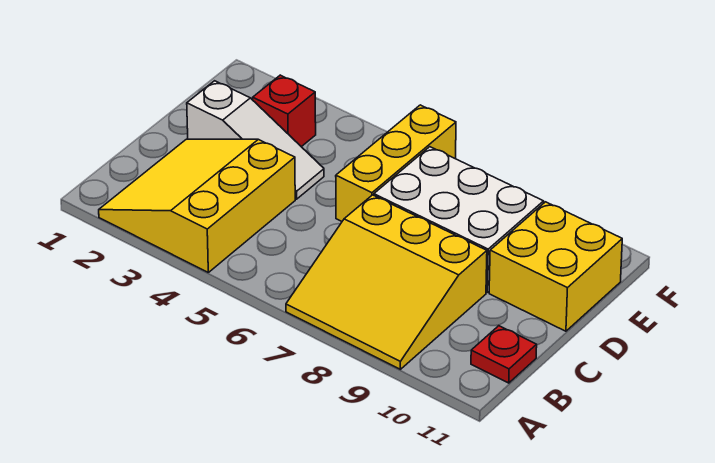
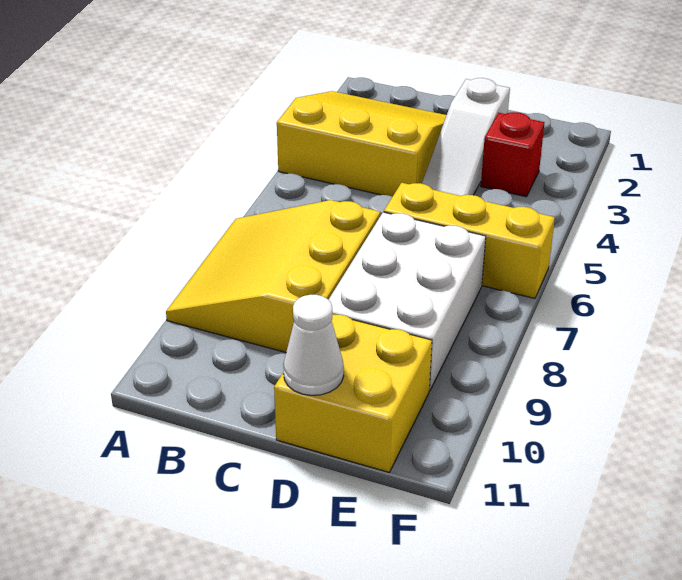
red 1x1 plate [471,326,537,383] -> none
none -> white 1x1 cone [283,295,344,395]

